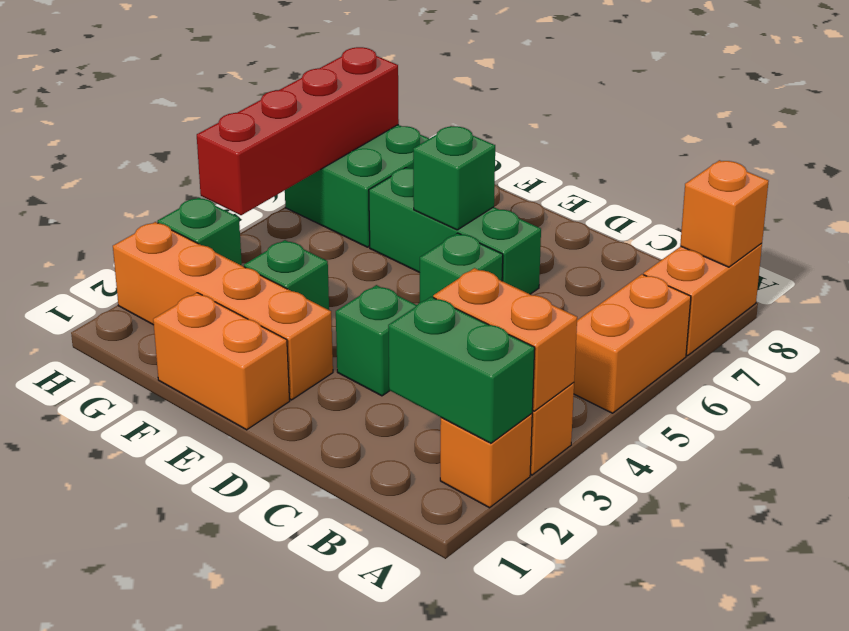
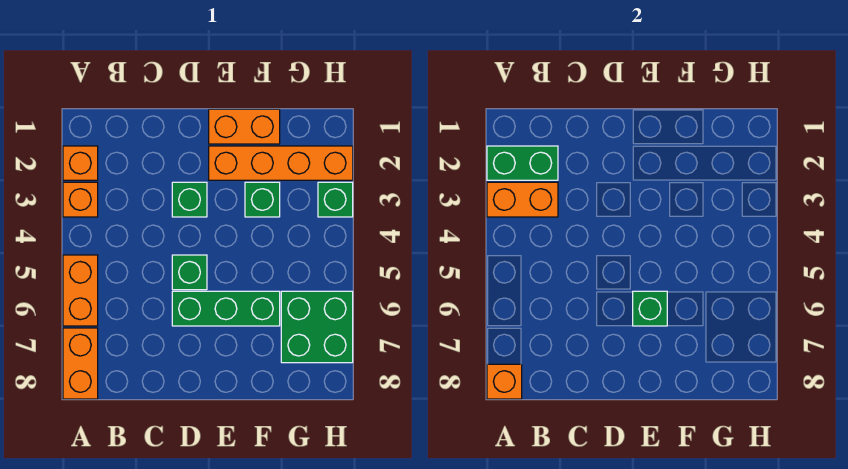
red 1x4 brick [197,47,399,215] -> none

